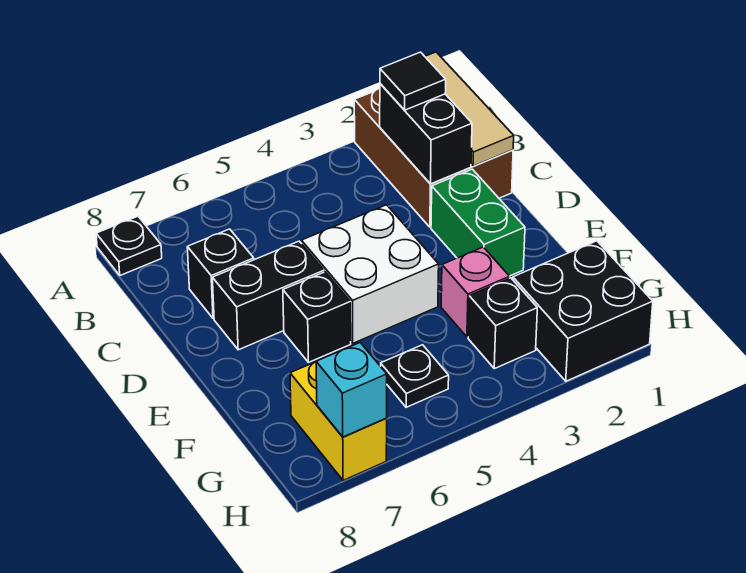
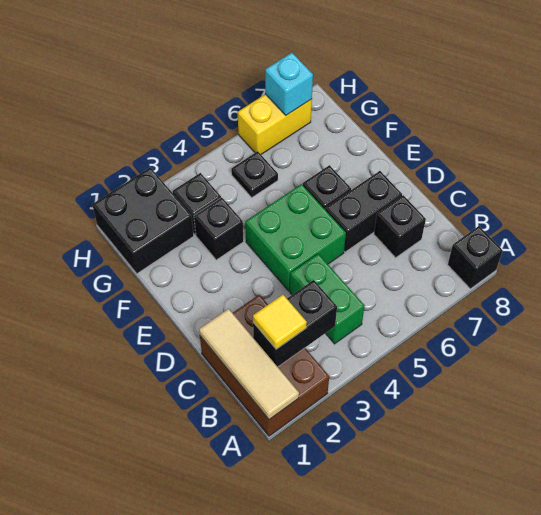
black 1x1 plate [96,216,162,275] -> black 1x1 brick [448,226,503,289]
black 1x2 brick [380,84,472,184] -> black 1x2 brick turned to [253,280,337,367]
black 1x1 tile [380,52,446,110] -> yellow 1x1 tile [253,295,307,349]
green 1x2 brick [431,169,525,276] -> green 1x2 brick moved to [290,254,364,344]
white 2x2 brick [301,205,439,343] -> green 2x2 brick [245,184,346,291]
pink 1x1 brick [441,247,510,337] -> black 1x1 brick [194,197,244,260]
yellow 1x2 brick [290,362,387,480] -> yellow 1x2 brick turned to [238,94,312,154]

